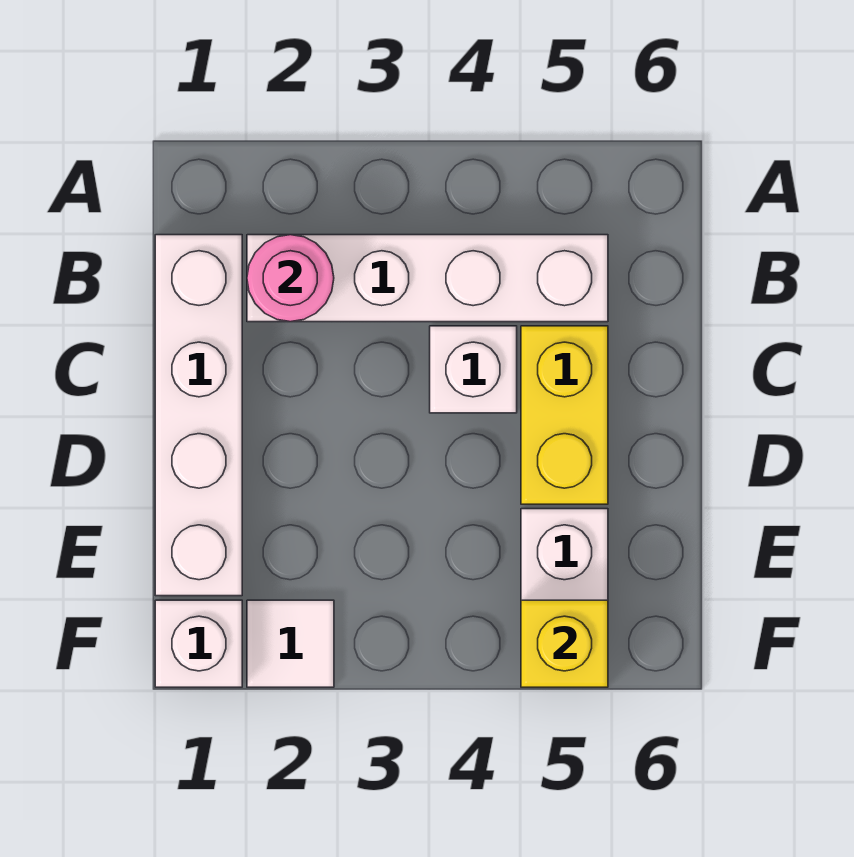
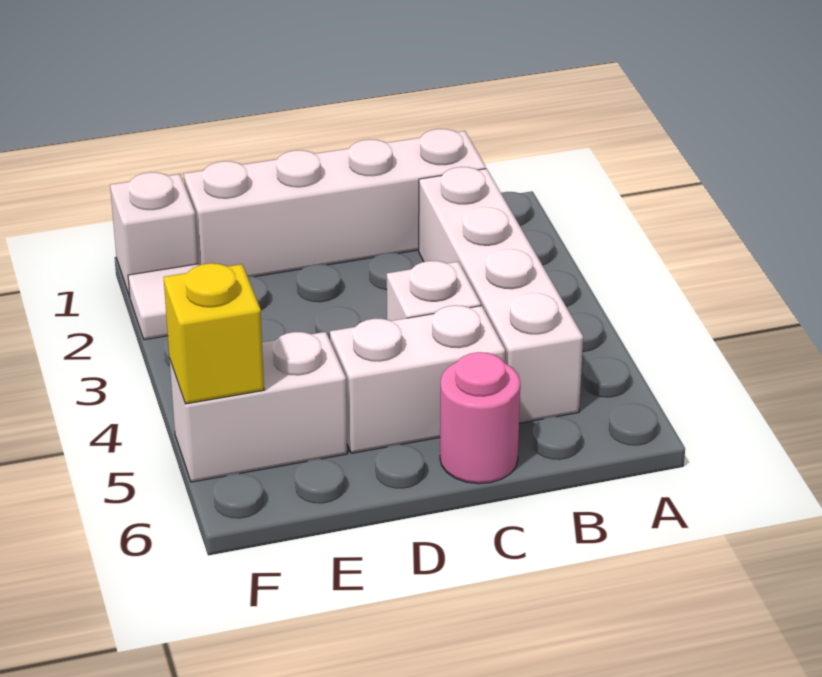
pink 1x1 round brick [247,235,334,322] -> pink 1x1 round brick moved to [440,352,520,484]
yellow 1x2 brick [521,326,608,504] -> white 1x2 brick [330,305,505,453]

